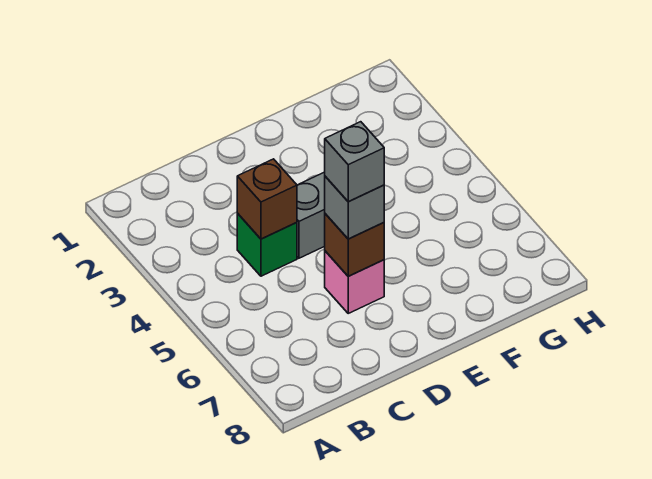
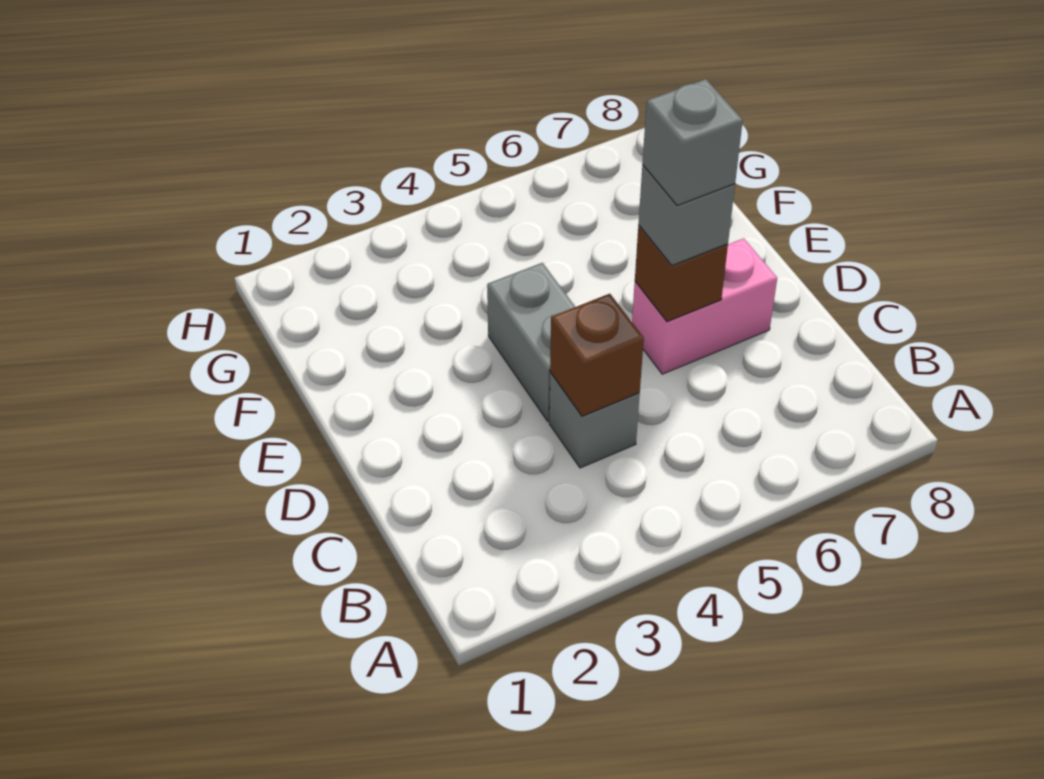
green 1x1 brick [237,214,297,276] -> grey 1x1 brick [549,372,640,468]
pink 1x1 brick [325,251,384,313] -> pink 1x2 brick [632,238,777,374]

